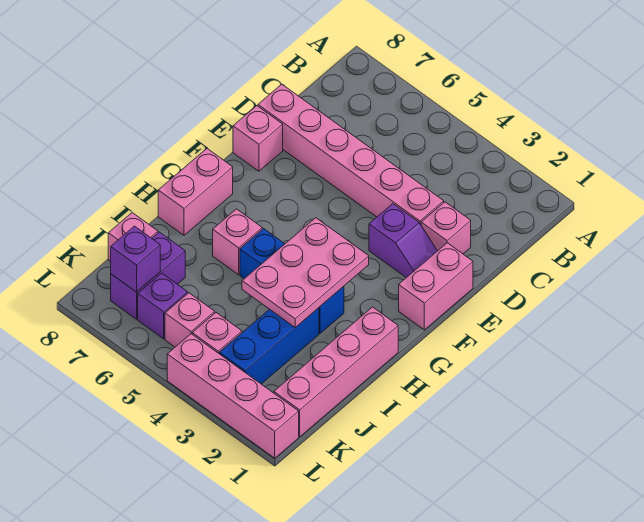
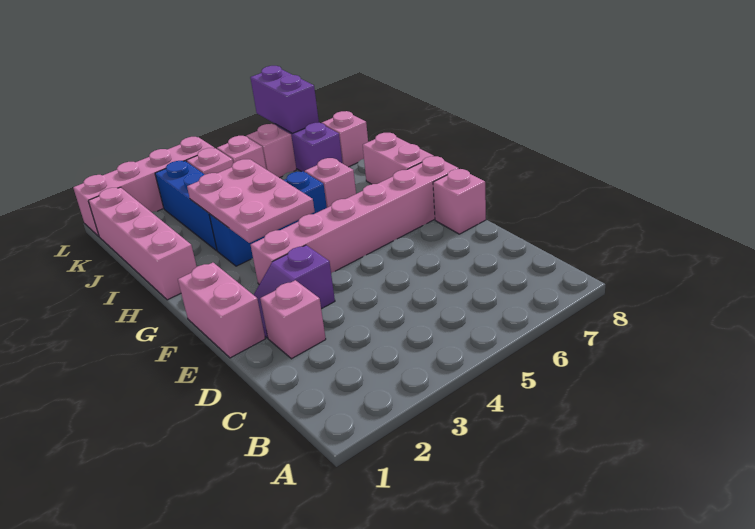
pink 1x6 brick [258,84,444,224] -> pink 1x6 brick moved to [251,156,459,284]
purple 1x1 brick [138,273,187,339] -> pink 1x1 brick [246,124,296,178]
purple 1x1 brick [111,226,160,292] -> purple 1x2 brick [250,66,319,133]

